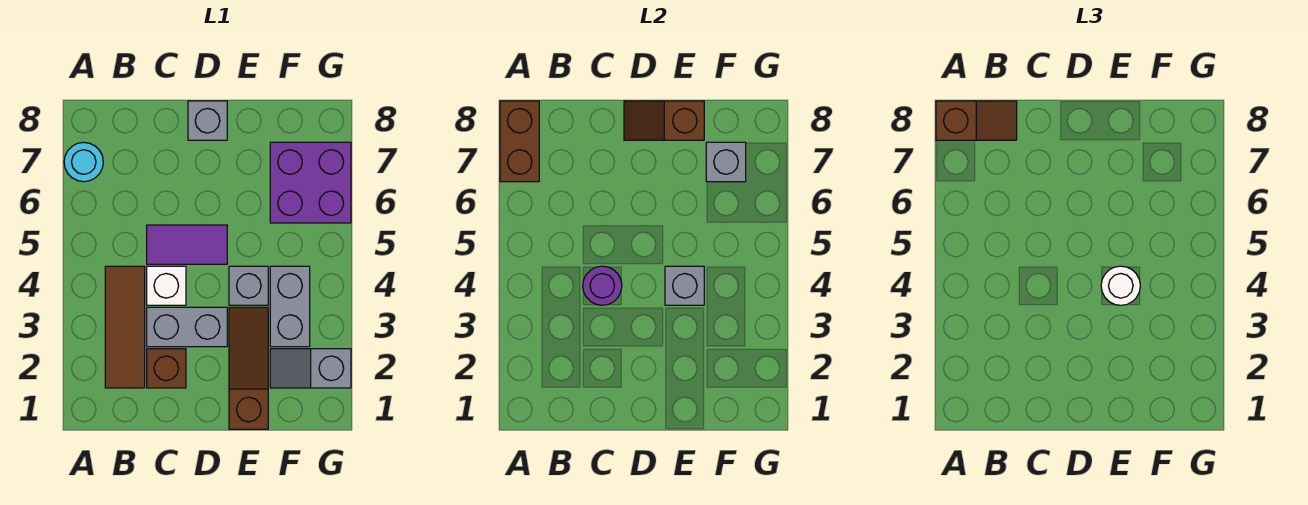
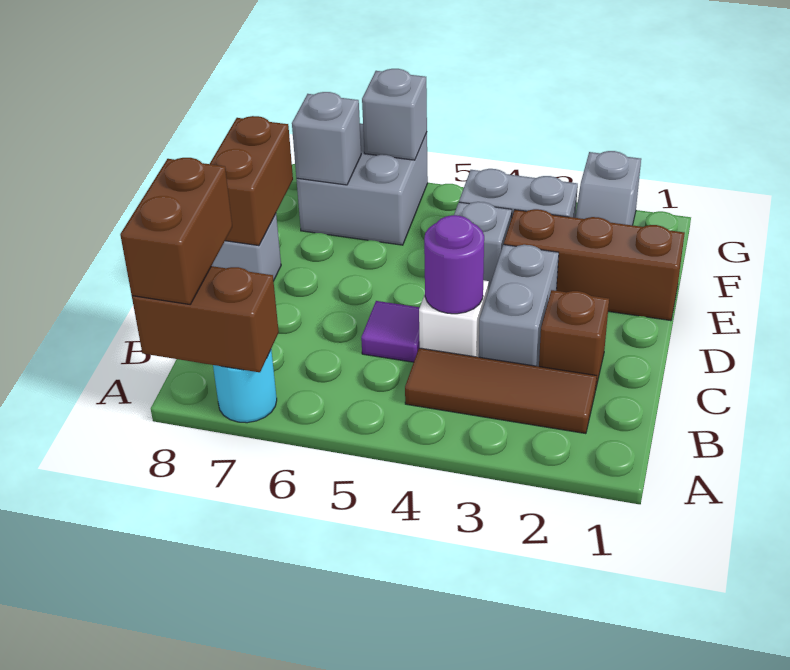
brown 1x2 slope [936,101,1017,140] -> brown 1x2 brick [120,158,232,304]
purple 1x2 tile [147,225,227,264] -> purple 1x1 tile [361,301,420,362]
brown 1x2 slope [624,101,704,140] -> brown 1x2 brick [210,116,293,246]
brown 1x3 slope [229,307,268,429] -> brown 1x3 brick [504,209,685,321]
grey 1x1 brick [665,266,704,305] -> grey 1x1 brick moved to [362,69,427,160]
white 1x1 round brick [1101,266,1140,305] -> none
purple 2x2 brick [270,142,351,223] -> grey 2x2 brick [296,123,428,245]

